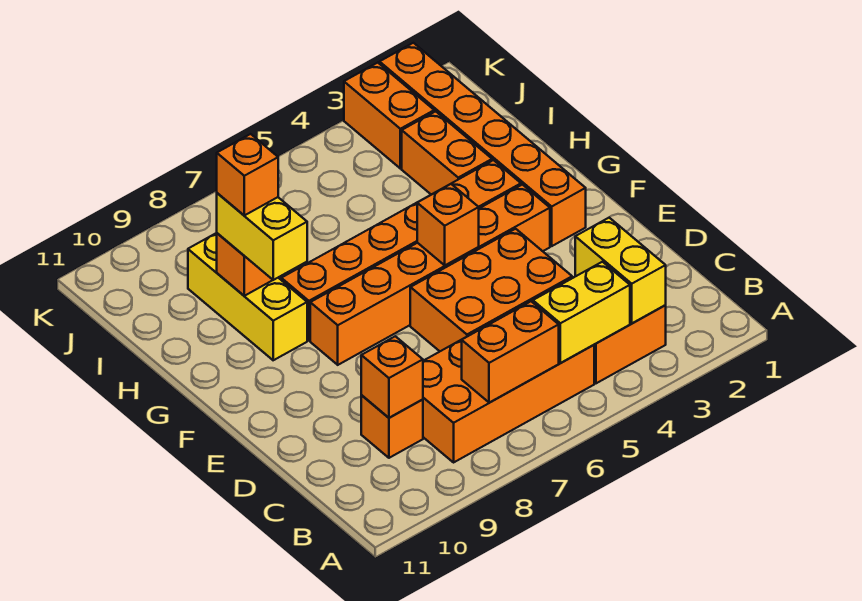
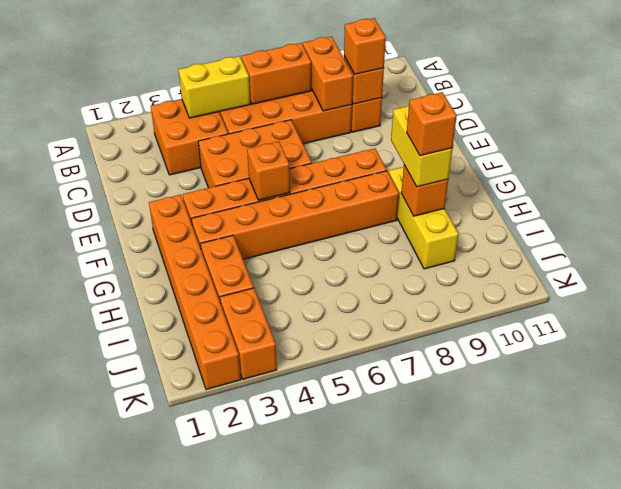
yellow 1x2 brick [575,218,666,323] -> none
none -> orange 1x2 brick [303,36,353,111]
none -> orange 1x1 brick [344,18,386,74]

